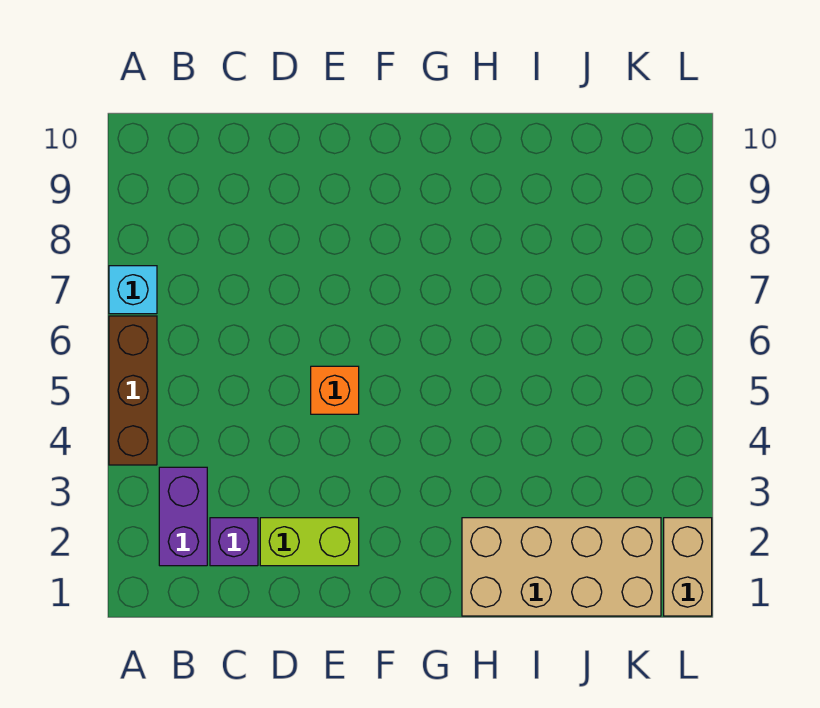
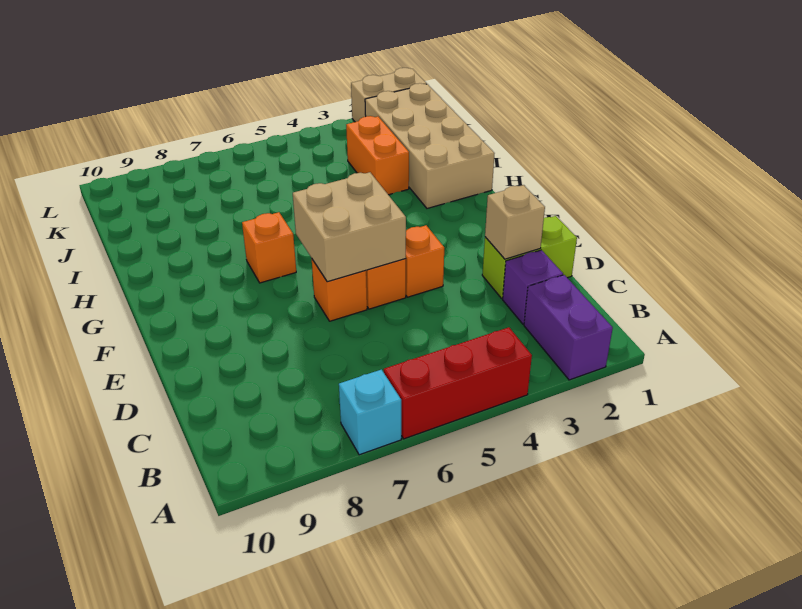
brown 1x3 brick [109,316,157,465] -> red 1x3 brick [384,327,532,439]
purple 1x2 brick [159,467,207,566] -> purple 1x2 brick turned to [524,275,613,380]
lime 1x2 brick [260,518,359,566] -> lime 1x2 brick turned to [482,216,577,298]
none -> tan 1x1 brick [485,185,545,259]
none -> orange 1x1 brick [406,225,444,297]
none -> tan 2x2 brick [293,172,406,282]
none -> orange 1x1 brick [312,260,367,321]
none -> orange 1x1 brick [242,212,296,283]
none -> orange 1x2 brick [346,116,409,195]

